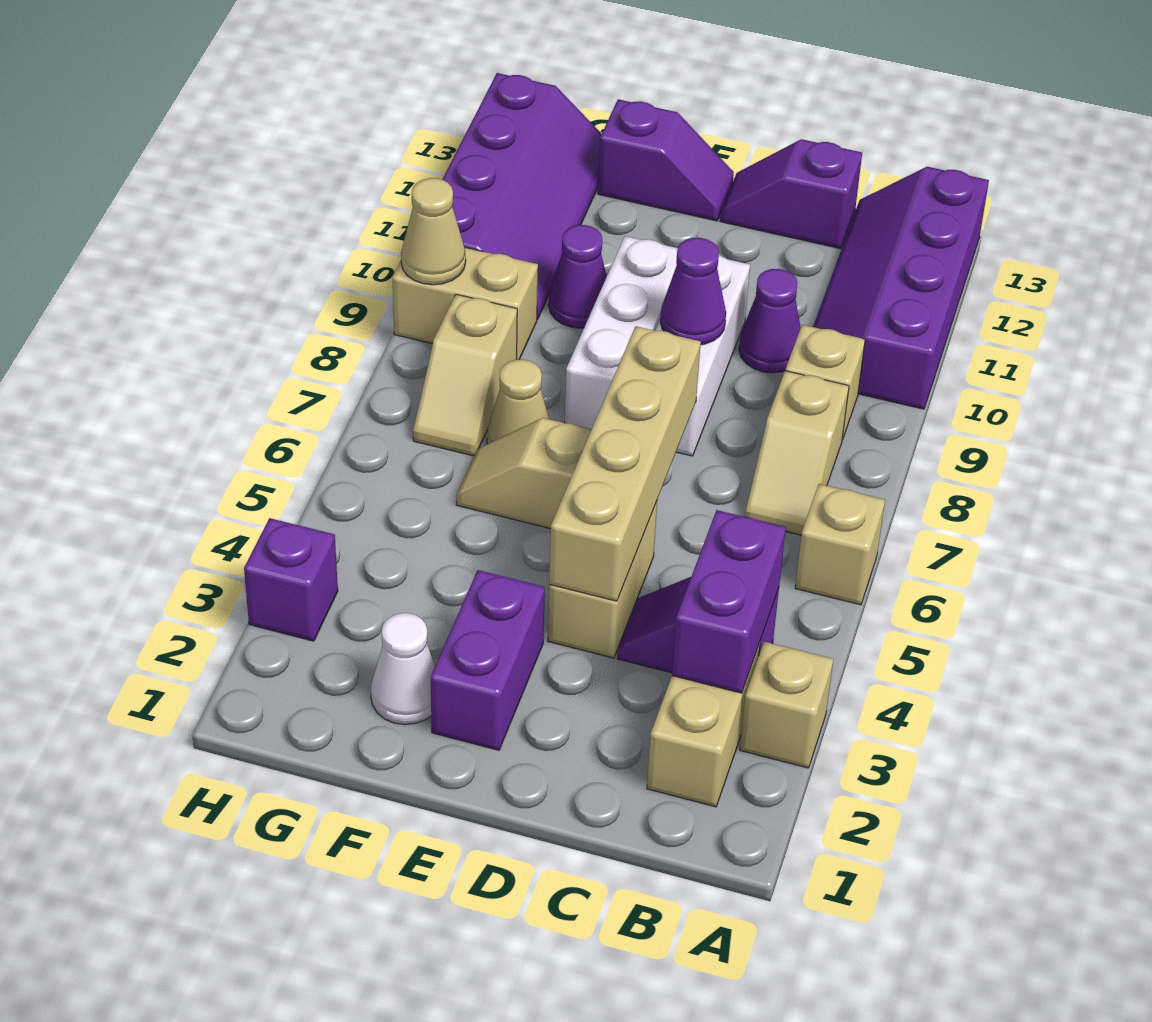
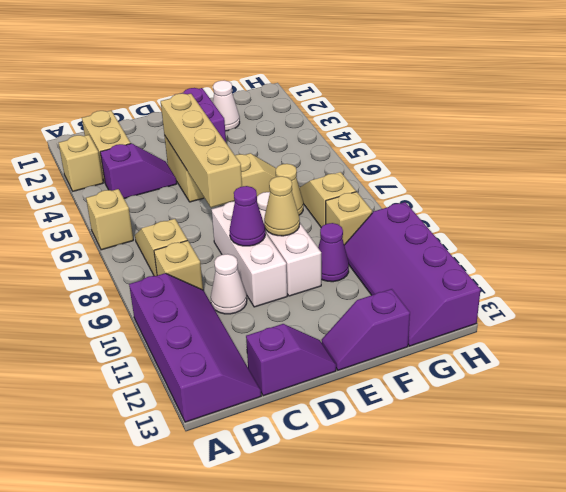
purple 1x2 brick [672,510,786,693] -> none
purple 1x1 cone [739,269,801,373] -> white 1x1 cone [211,254,247,314]
tan 1x2 brick [392,247,538,360] -> tan 1x1 brick [326,192,372,245]
purple 1x1 brick [244,518,338,641] -> none
tan 1x1 cone [401,178,466,285] -> tan 1x1 cone moved to [264,176,300,236]

